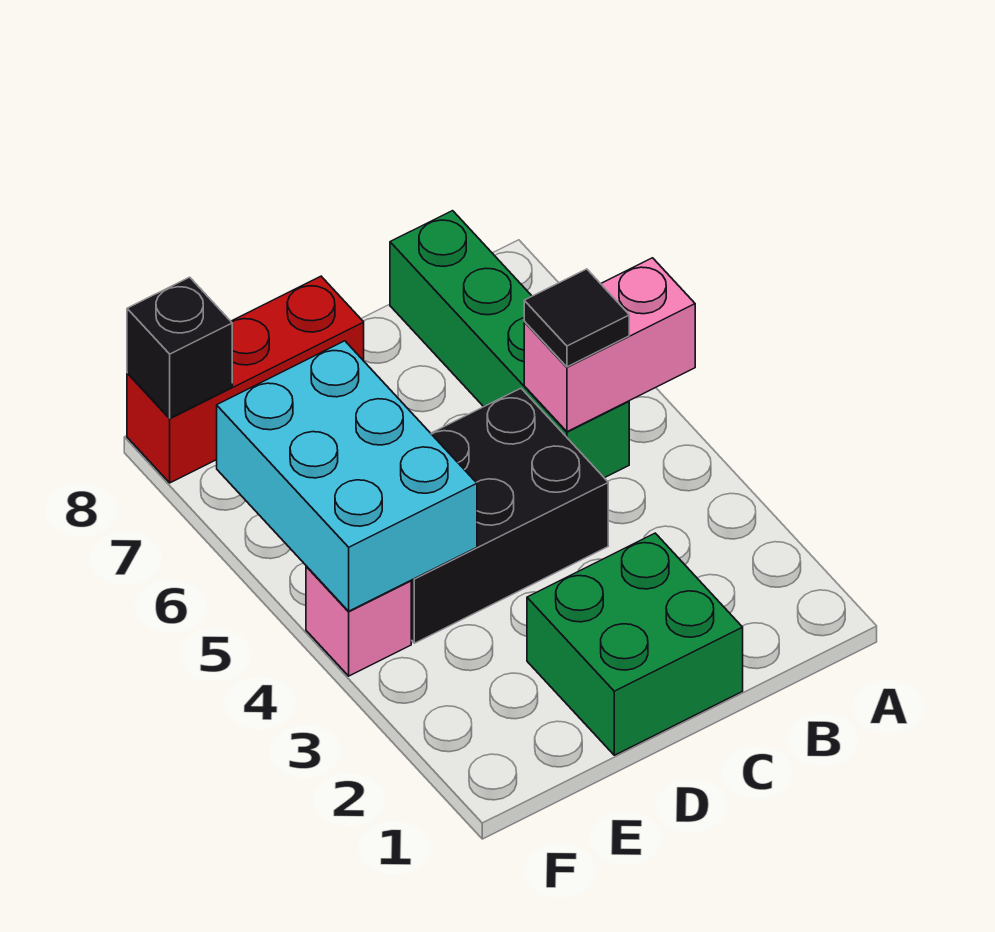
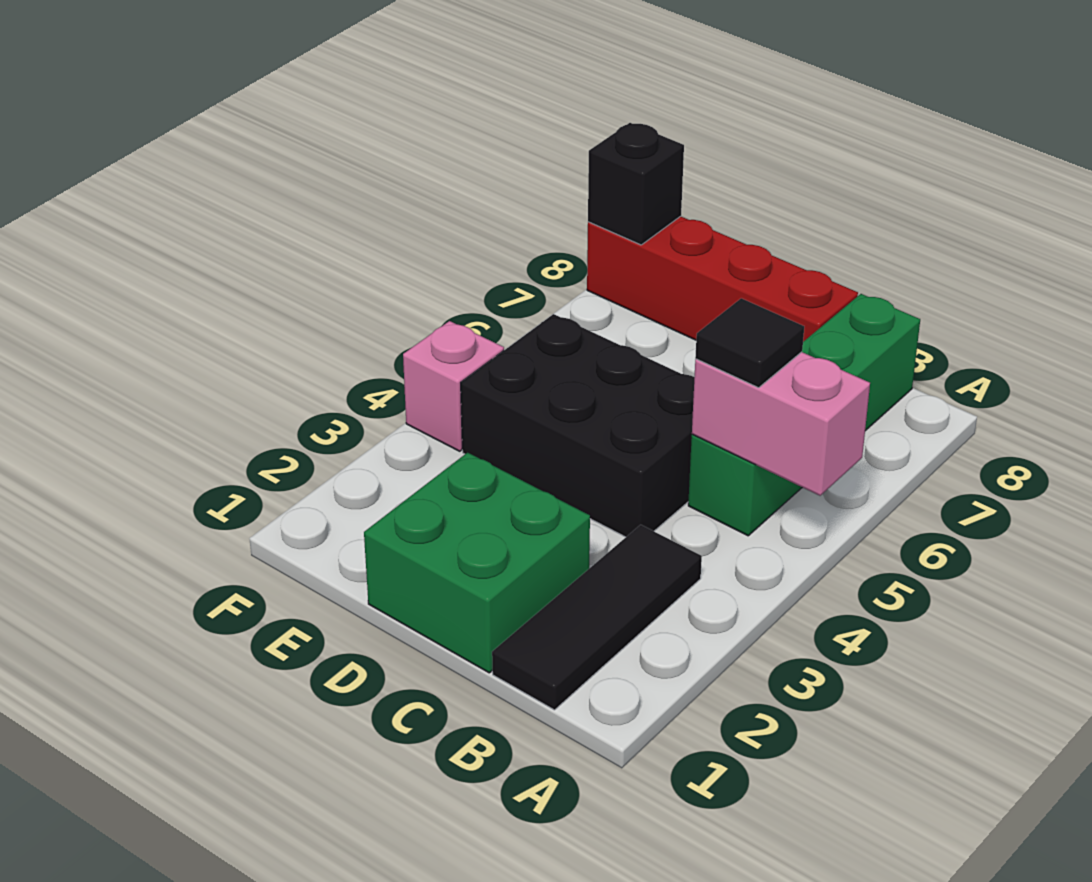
none -> black 1x3 tile [492,525,702,710]
red 1x3 brick [127,276,364,483] -> red 1x4 brick [587,216,858,342]
cyan 2x3 brick [217,341,477,611] -> none

